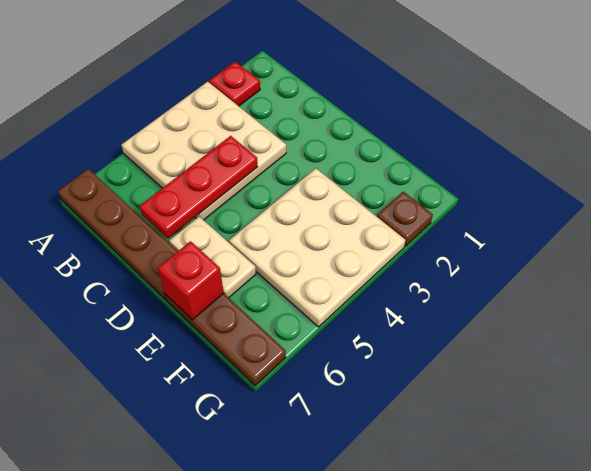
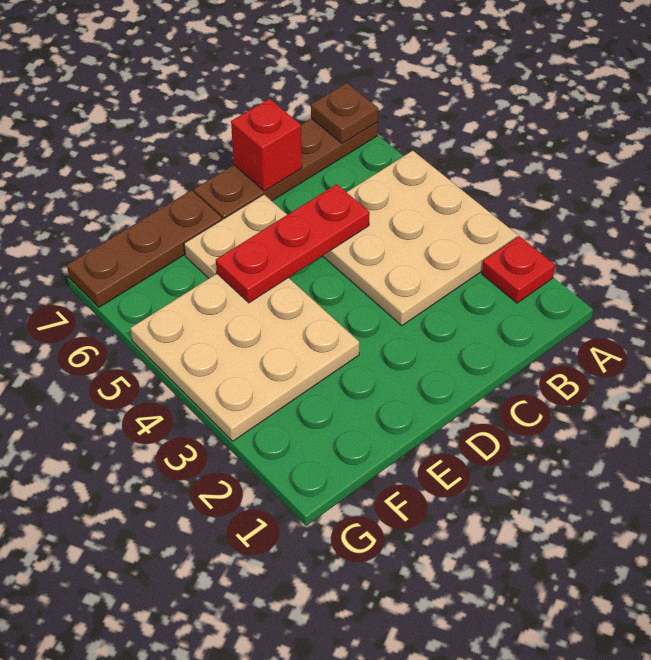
red 1x3 plate [140,136,258,238] -> red 1x3 plate turned to [216,184,370,303]
red 1x1 brick [158,241,224,320] -> red 1x1 brick moved to [231,99,302,191]
brown 1x1 plate [377,192,433,246] -> brown 1x1 plate moved to [311,83,378,144]

